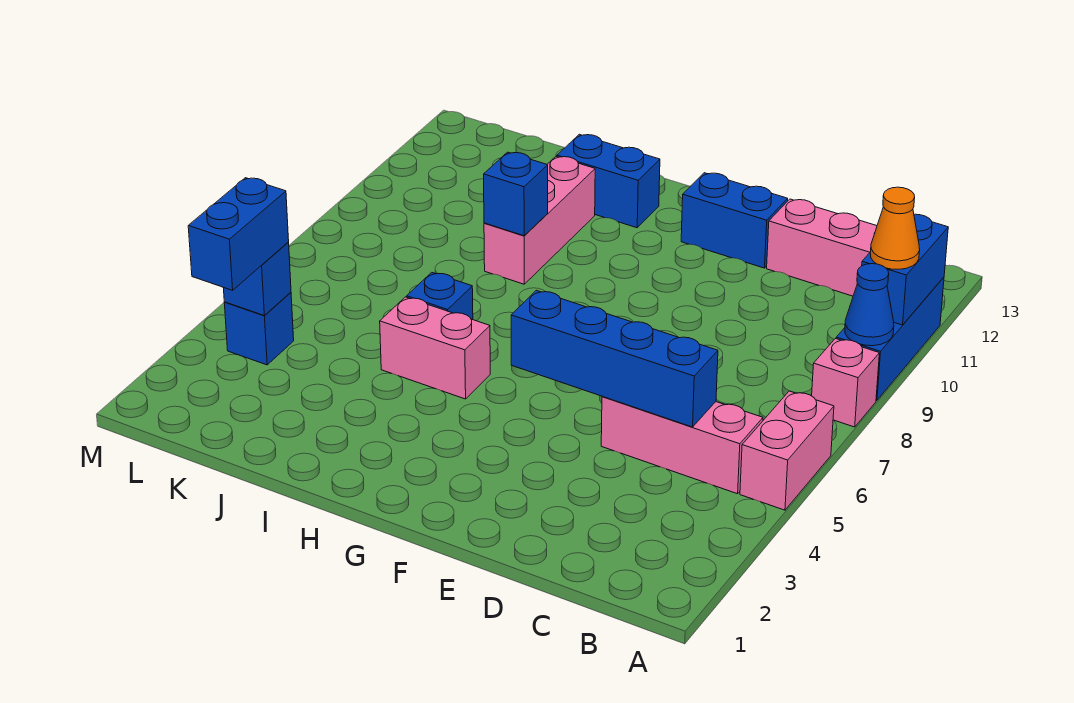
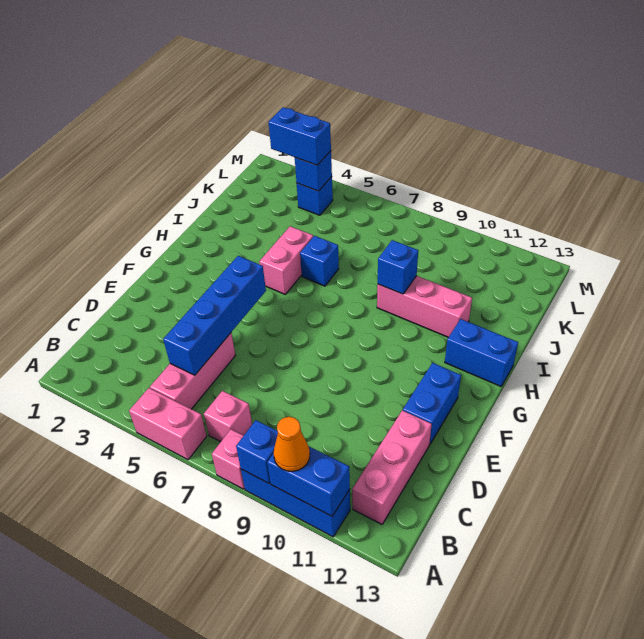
blue 1x1 cone [845,264,894,346] -> blue 1x1 brick [236,420,278,483]
none -> pink 1x1 brick [204,391,252,442]
blue 1x2 brick [557,134,660,228] -> blue 1x2 brick turned to [445,319,518,386]

